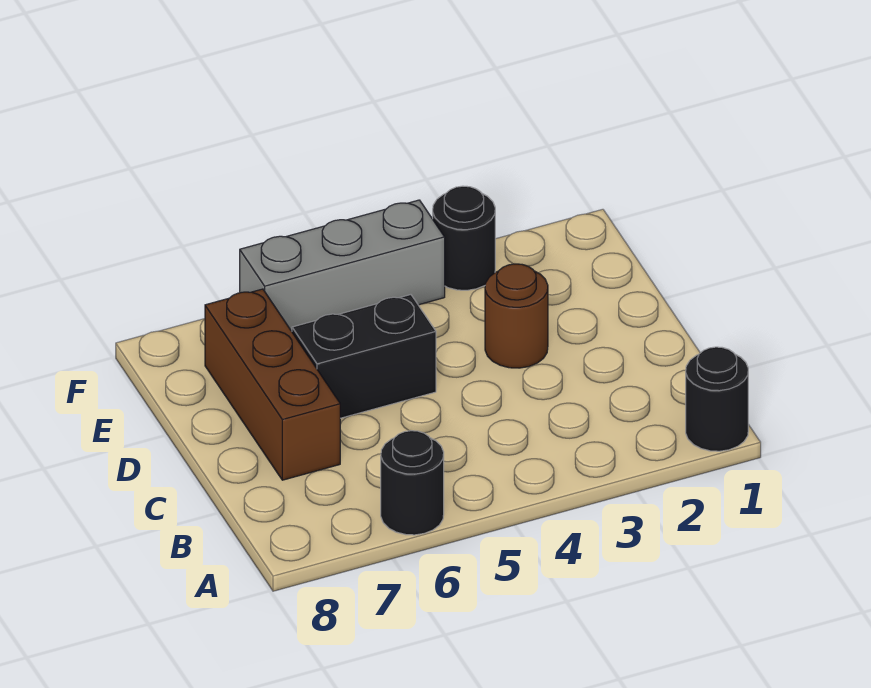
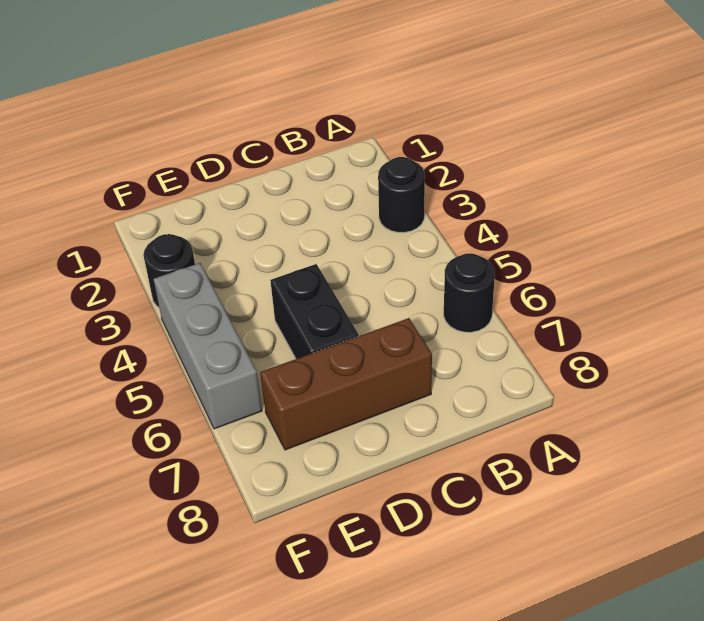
black 1x1 round brick [686,347,748,451] -> black 1x1 round brick moved to [378,157,425,232]
brown 1x1 round brick [485,264,548,368] -> none

